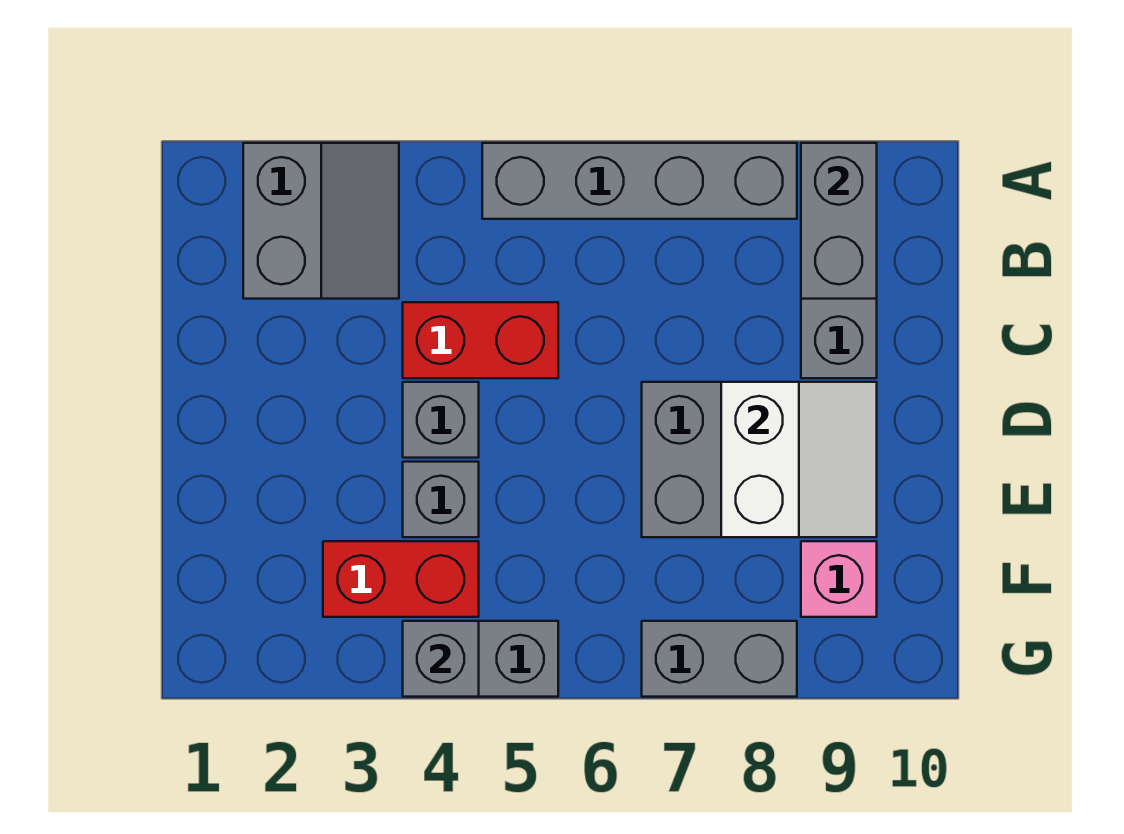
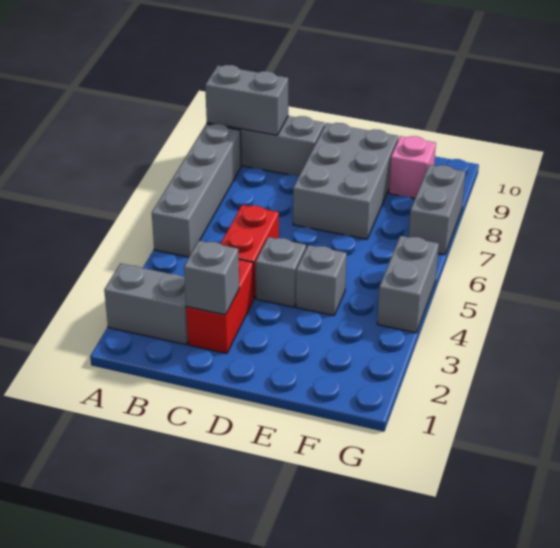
white 2x2 slope [721,382,877,537] -> none
red 1x2 brick [323,541,479,617] -> red 1x2 brick moved to [186,259,254,354]
grey 1x1 brick [403,621,479,697] -> grey 1x1 brick moved to [184,241,239,315]

